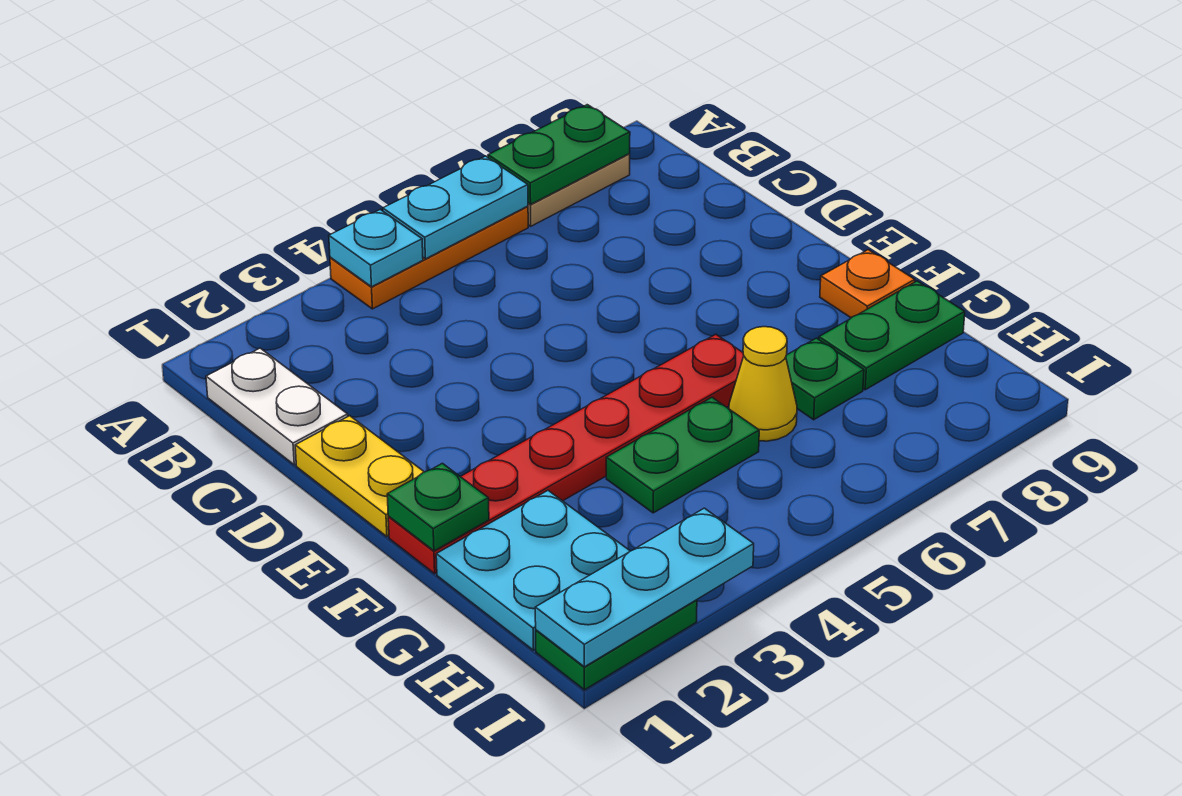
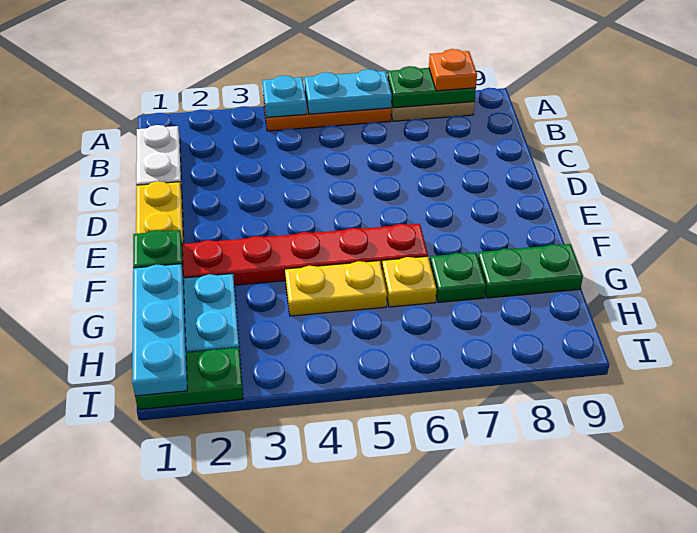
orange 1x1 plate [820,250,915,318] -> orange 1x1 plate moved to [429,49,477,91]
green 1x2 plate [606,398,759,513] -> yellow 1x2 plate [285,261,387,316]
yellow 1x1 cone [729,327,797,441] -> yellow 1x1 plate [382,256,437,307]
cyan 1x3 plate [535,508,754,667] -> cyan 1x3 plate turned to [132,264,187,396]

